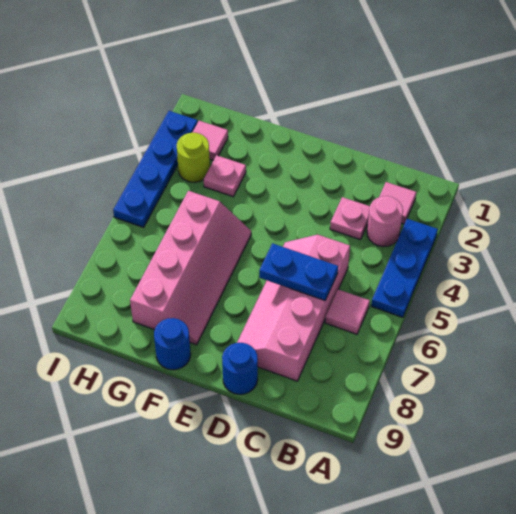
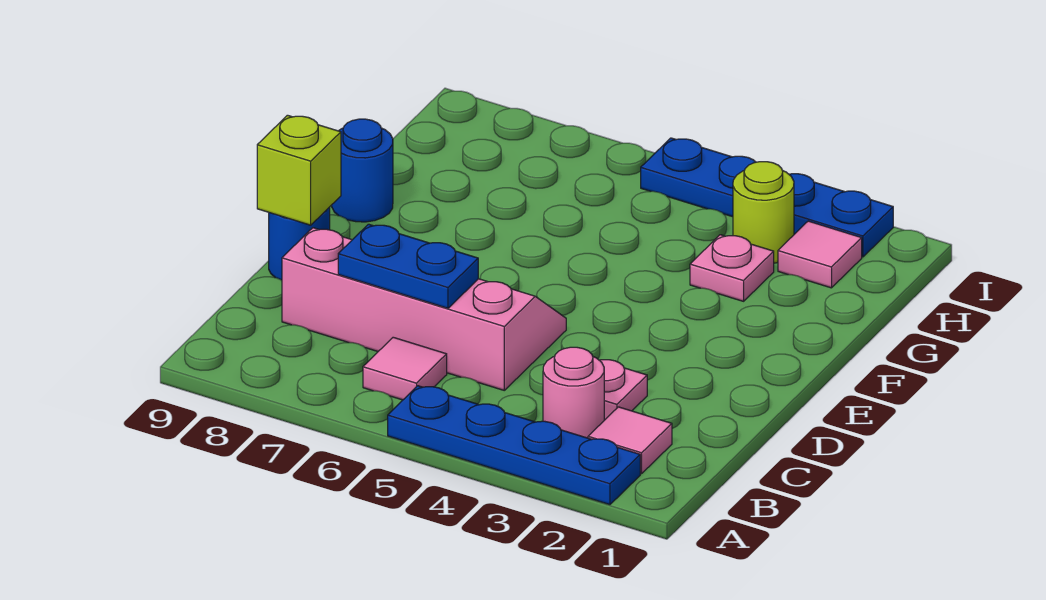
blue 1x3 plate [371,219,438,317] -> blue 1x4 plate [388,386,640,505]
blue 1x2 plate [259,243,338,300] -> blue 1x2 plate turned to [338,224,478,308]
none -> lime 1x1 brick [257,115,341,225]
pink 2x4 slope [130,191,251,345] -> none

